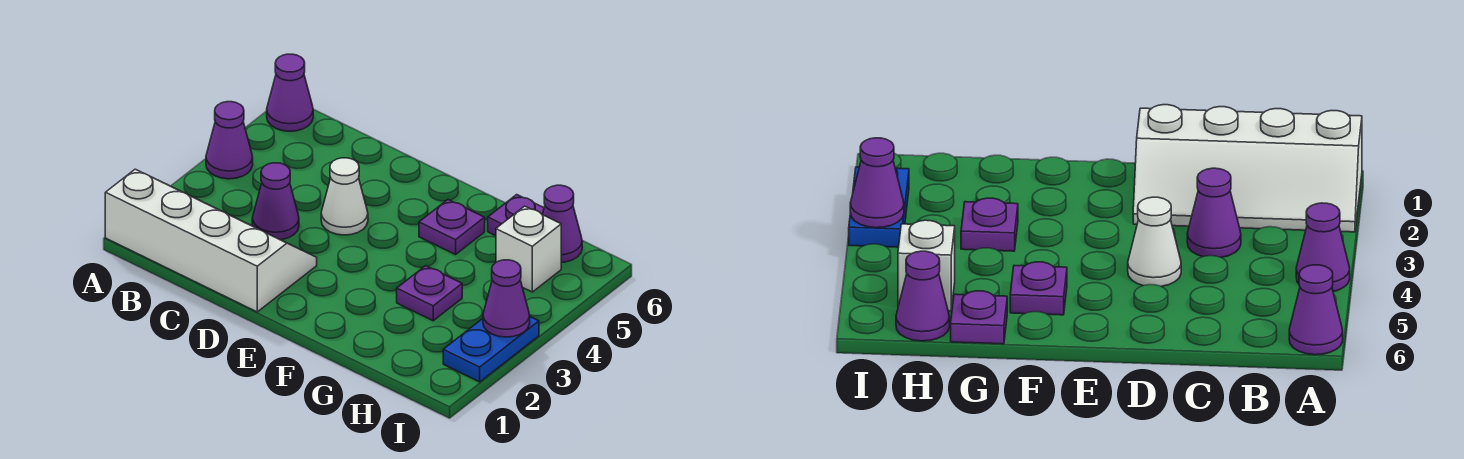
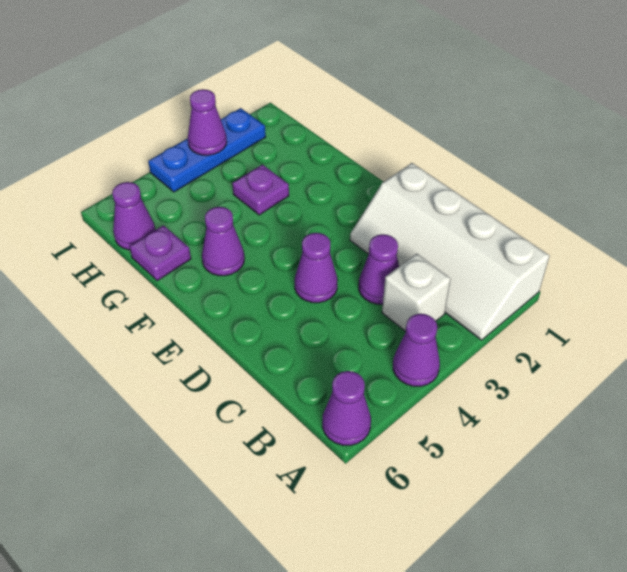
white 1x1 cone [321,158,368,235] -> purple 1x1 cone [295,233,338,303]
purple 1x1 plate [419,200,485,255] -> purple 1x1 cone [202,207,244,276]
white 1x1 brick [496,206,561,292] -> white 1x1 brick moved to [382,254,451,331]
blue 1x2 plate [443,317,539,382] -> blue 1x3 plate [148,108,266,192]

